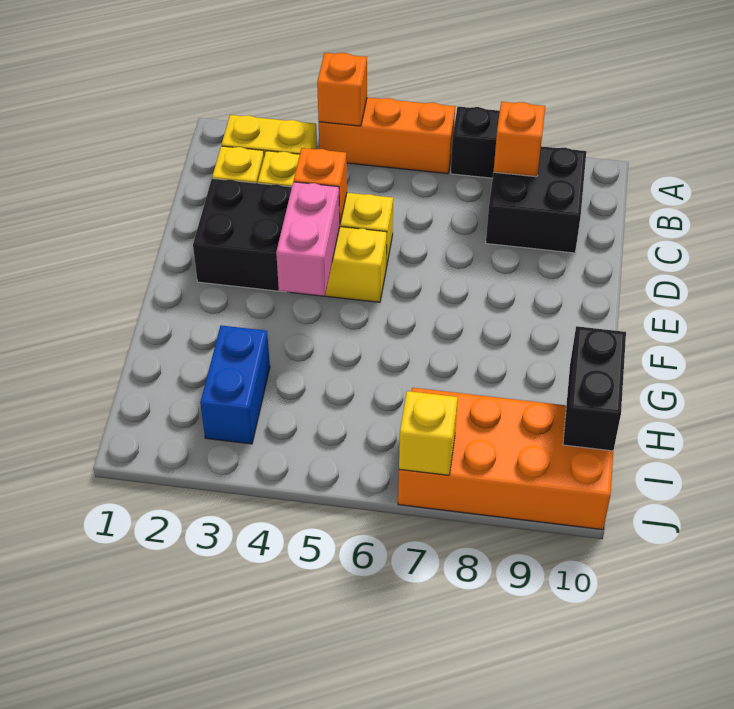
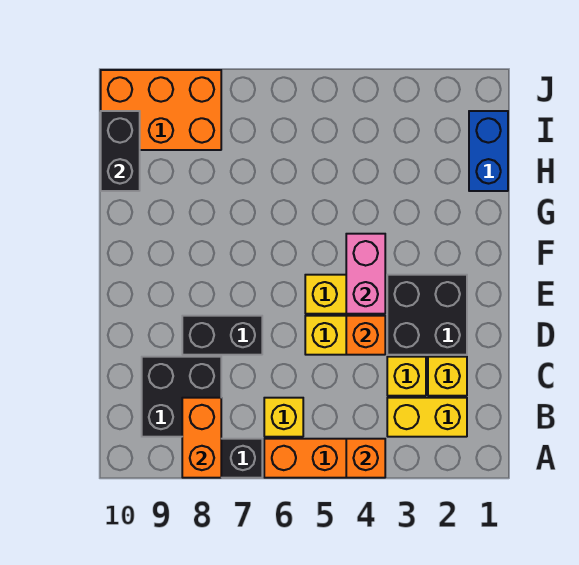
orange 1x1 brick [494,102,545,177] -> orange 1x2 brick [182,398,221,478]
none -> black 1x2 brick [182,316,262,355]
blue 1x2 brick [200,325,270,444] -> blue 1x2 brick moved to [469,111,508,191]
orange 2x4 brick [398,388,613,530] -> orange 2x3 brick [101,70,221,150]
yellow 1x1 brick [399,391,458,475] -> yellow 1x1 brick moved to [264,398,303,437]

